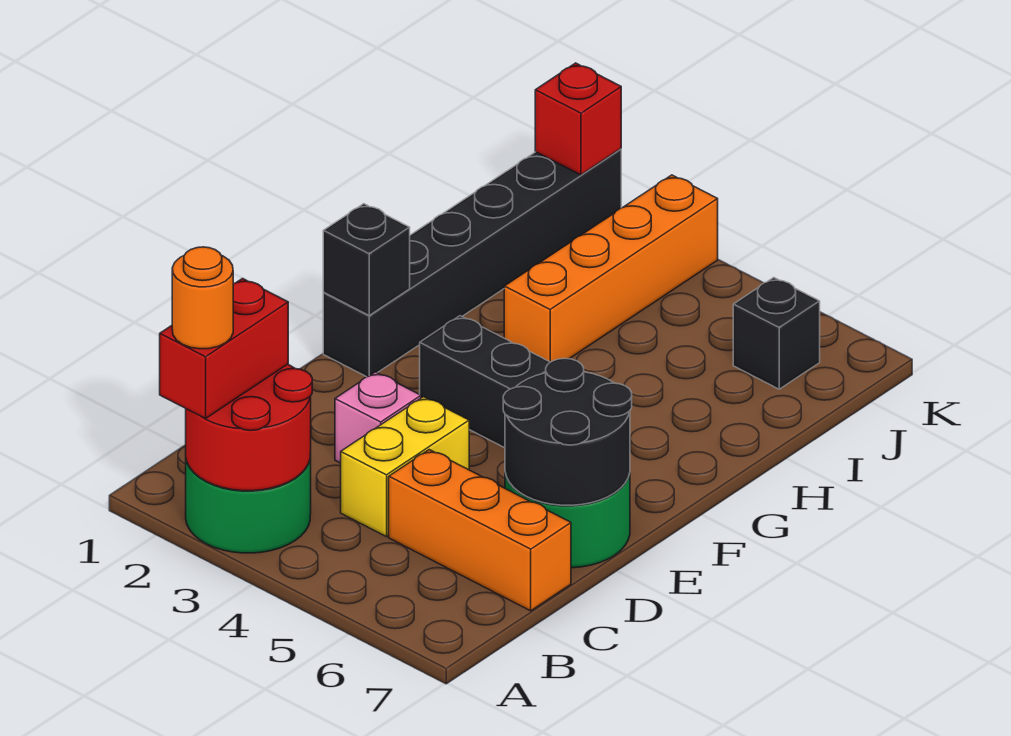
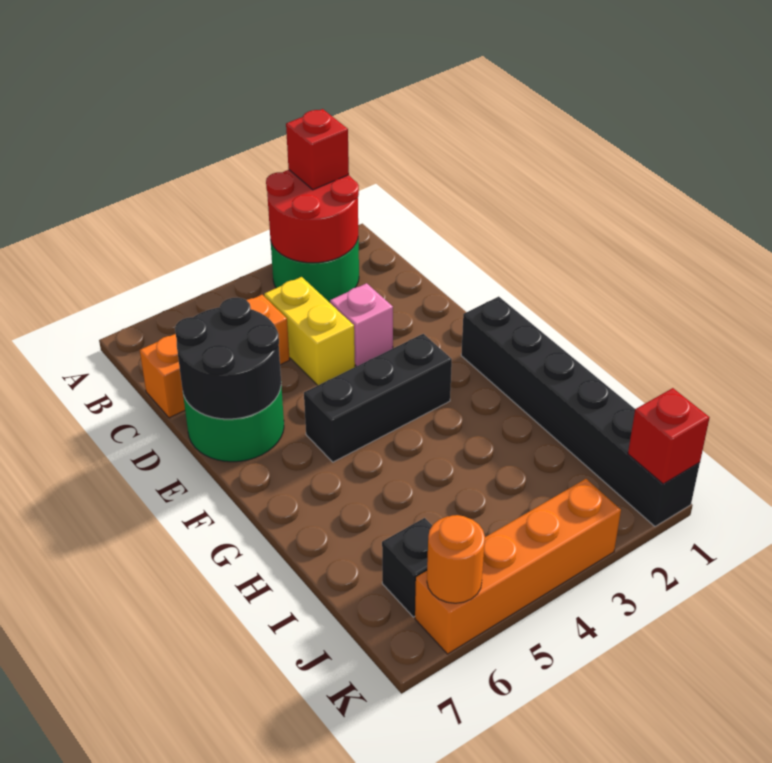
red 1x2 brick [160,279,288,418] -> red 1x1 brick [286,109,349,190]
orange 1x1 round brick [172,247,233,349] -> orange 1x1 round brick moved to [427,515,485,603]
black 1x1 brick [323,204,410,315] -> none
orange 1x4 brick [504,175,718,362] -> orange 1x4 brick turned to [415,479,621,654]

